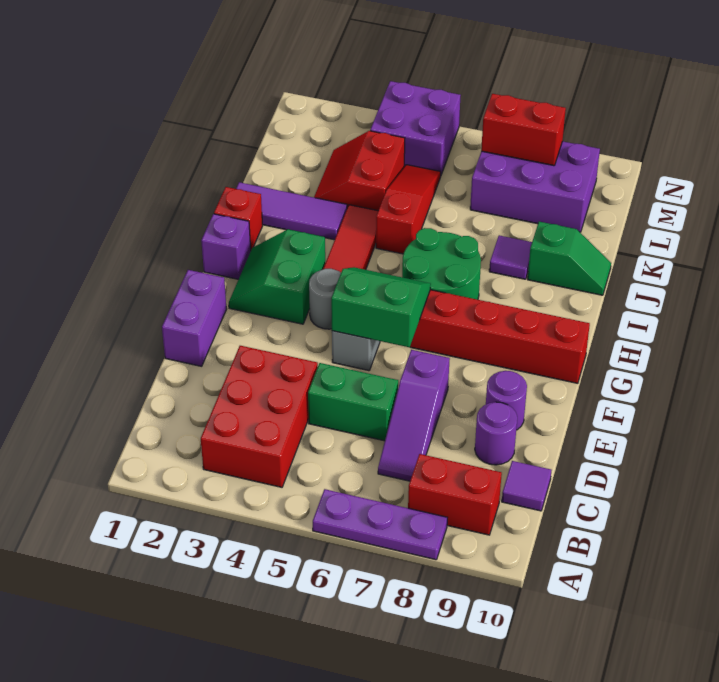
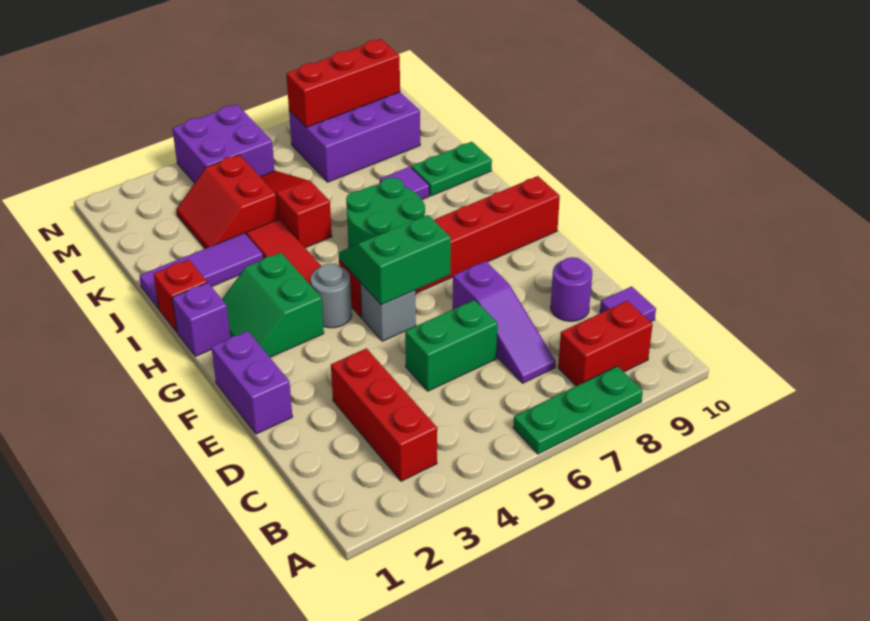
purple 1x3 plate [313,489,447,560] -> green 1x3 plate [513,366,643,454]
red 2x3 brick [201,346,318,487] -> red 1x3 brick [331,348,437,481]
purple 1x1 round brick [486,371,527,430] -> none
green 1x2 slope [528,222,611,295] -> green 1x2 plate [411,142,492,196]
red 1x2 brick [481,94,566,166] -> red 1x3 brick [286,39,400,127]

